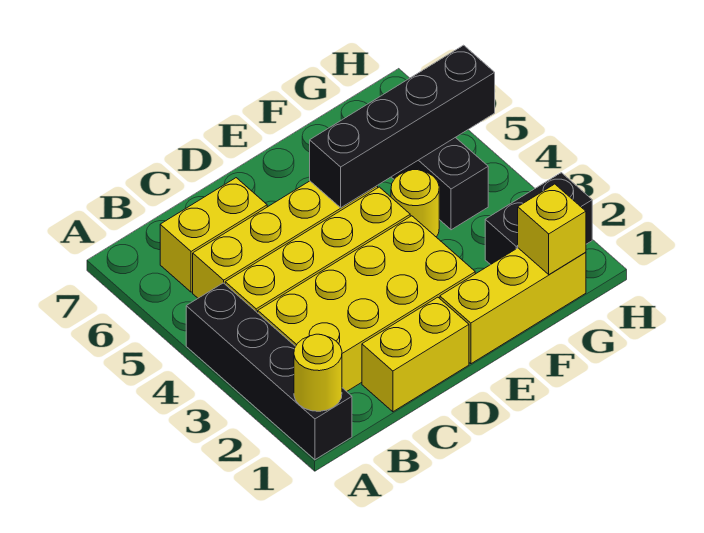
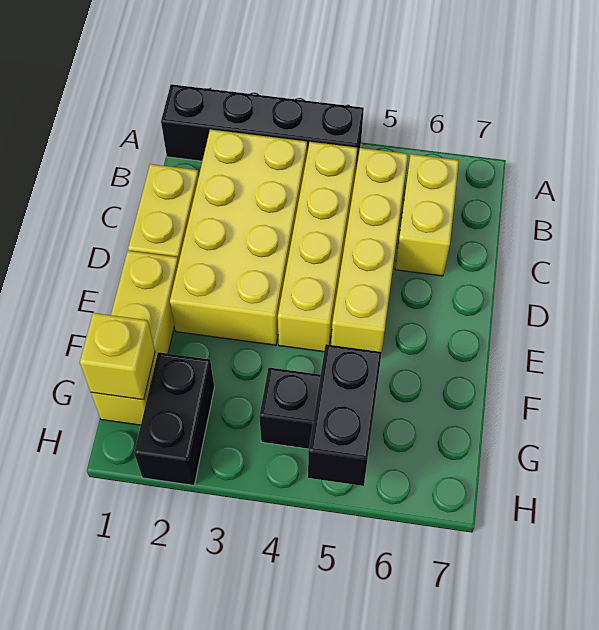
yellow 1x1 round brick [294,334,342,411] -> none
black 1x4 brick [310,45,495,208] -> black 1x2 brick [308,344,382,486]
yellow 1x1 round brick [391,170,439,237] -> none

